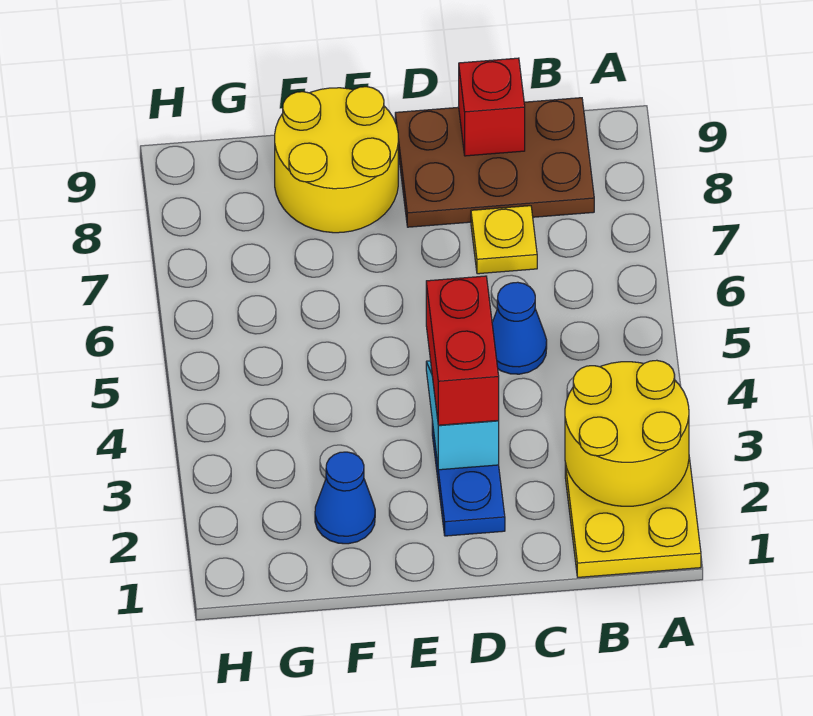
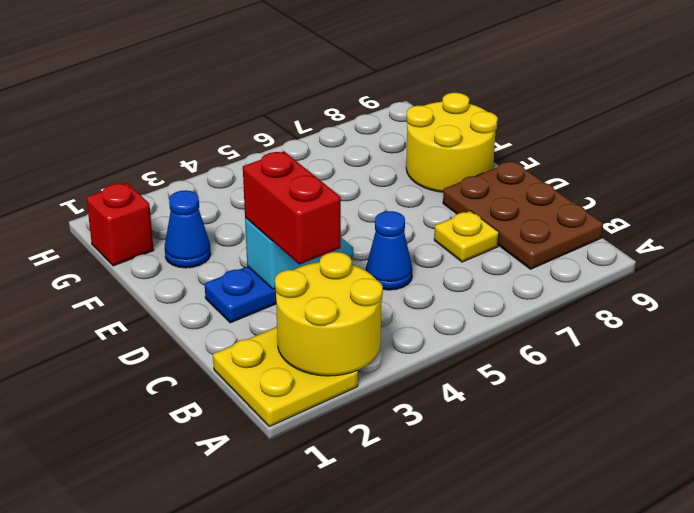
red 1x1 brick [459,58,525,156] -> red 1x1 brick moved to [86,183,154,266]
red 1x2 brick [426,276,499,425] -> red 1x2 brick turned to [243,151,341,265]

